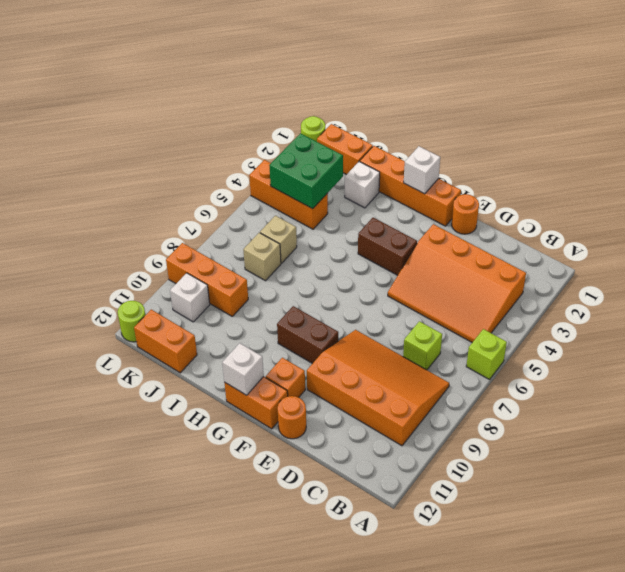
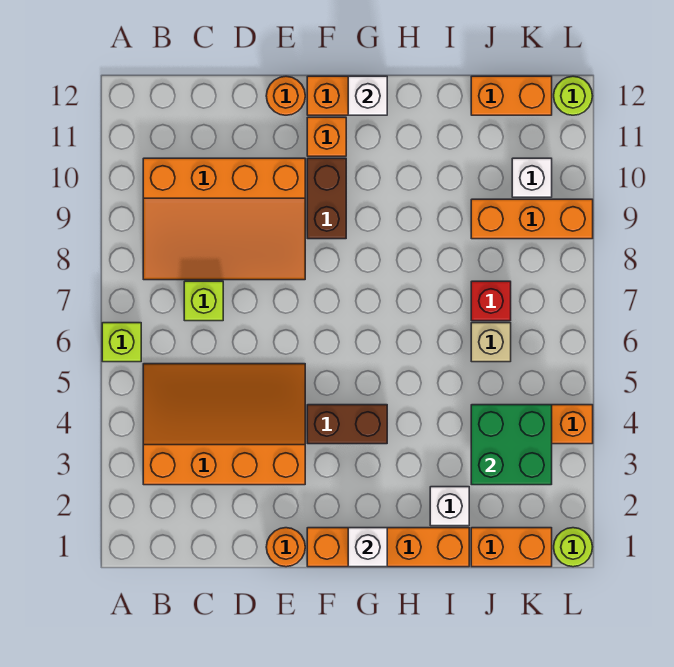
brown 1x2 brick [277,306,338,364] -> brown 1x2 brick turned to [307,158,346,239]
tan 1x1 brick [243,233,281,281] -> red 1x1 brick [471,281,511,321]

